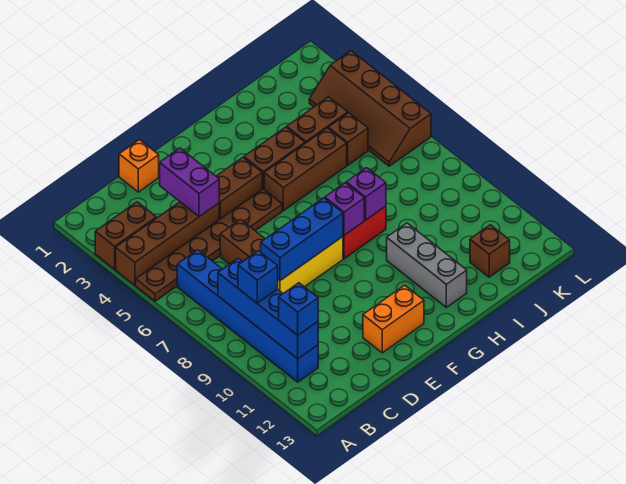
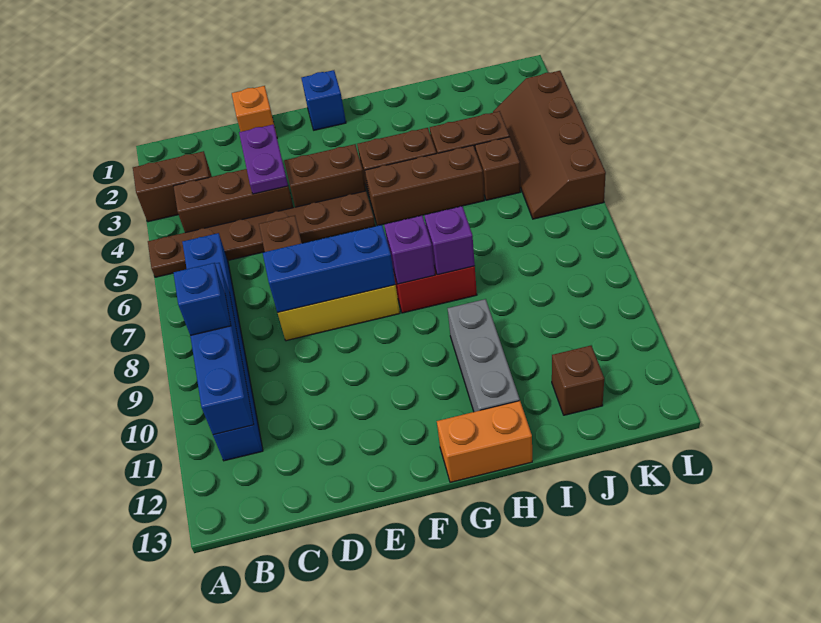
brown 1x4 brick [116,202,219,285] -> brown 1x3 brick [174,169,293,233]
blue 1x1 brick [279,283,318,335] -> blue 1x1 brick moved to [301,70,346,130]
purple 1x2 brick [160,148,219,217] -> purple 1x2 plate [239,125,288,194]
orange 1x2 brick [363,285,424,353] -> orange 1x2 brick moved to [437,401,532,482]

